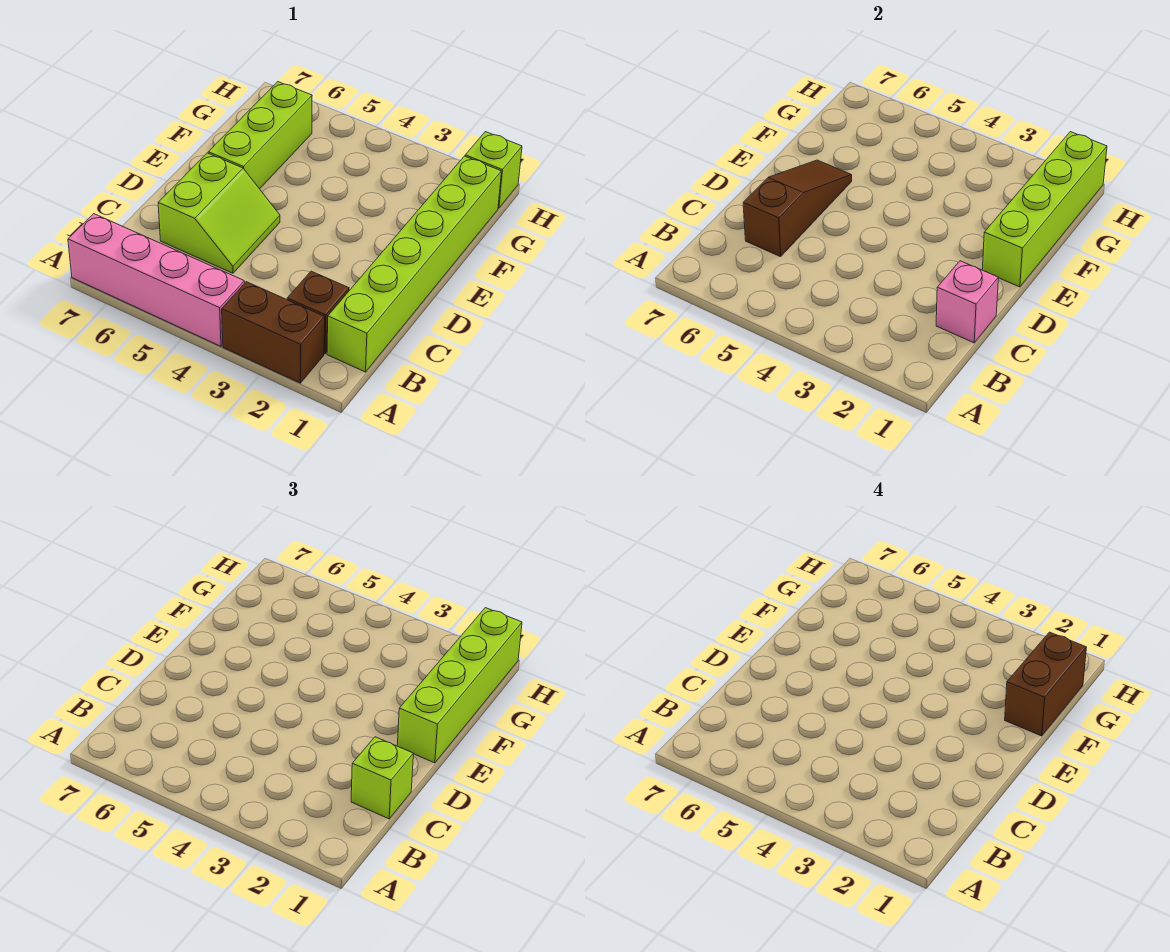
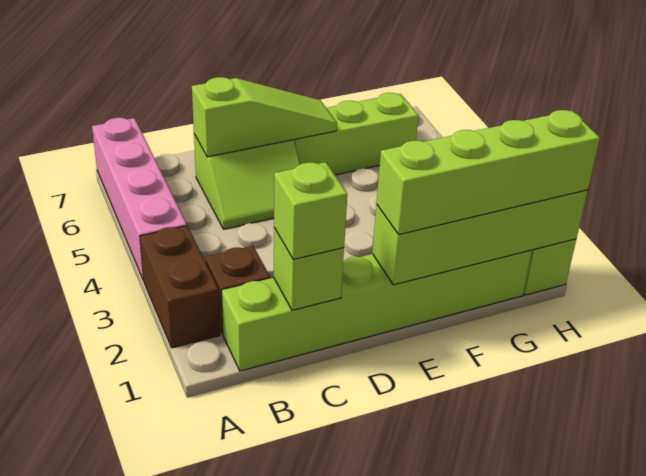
pink 1x1 brick [936,261,998,343] -> lime 1x1 brick [274,228,344,310]
brown 1x3 slope [743,160,852,257] -> lime 1x3 slope [192,77,337,157]
brown 1x2 brick [1005,632,1086,736] -> none

